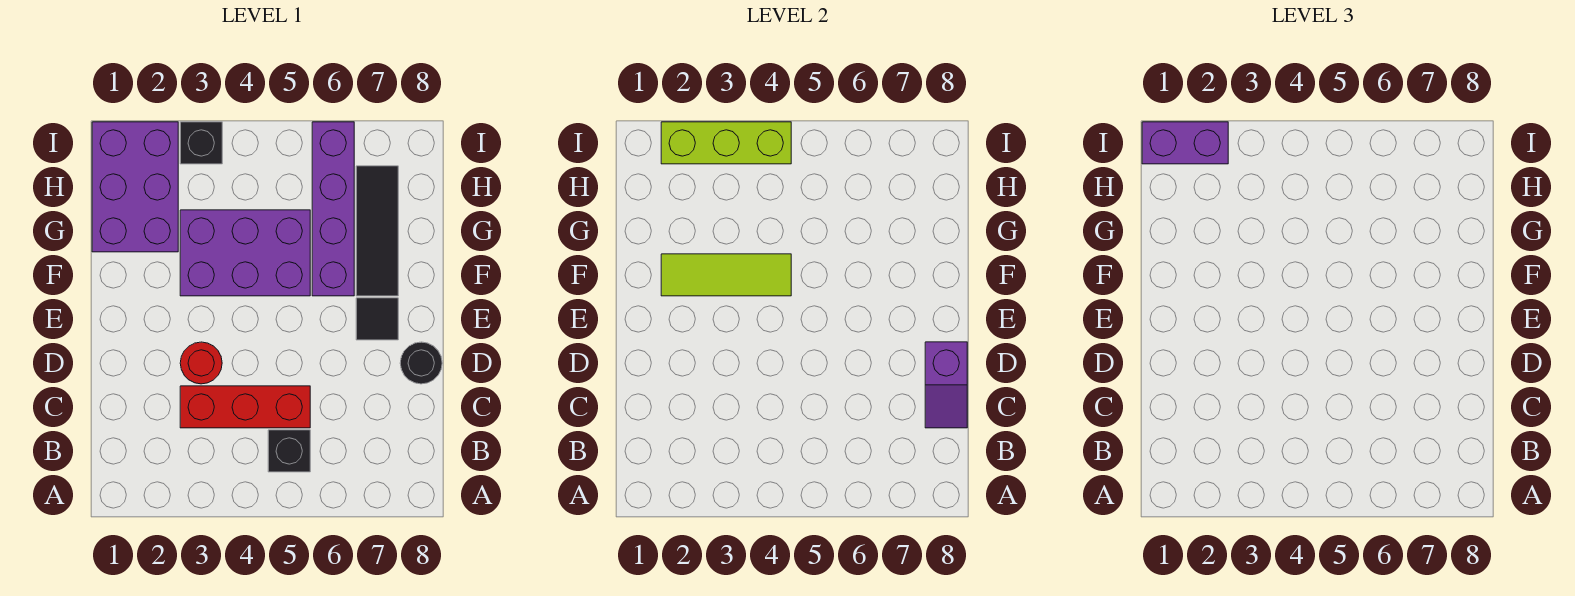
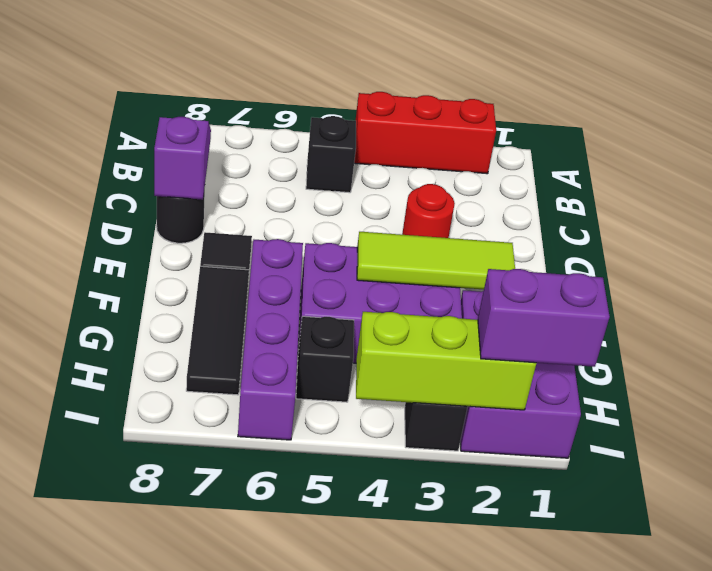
red 1x3 brick [180,386,310,428] -> red 1x3 brick moved to [354,92,496,174]
none -> black 1x1 brick [296,316,354,402]

